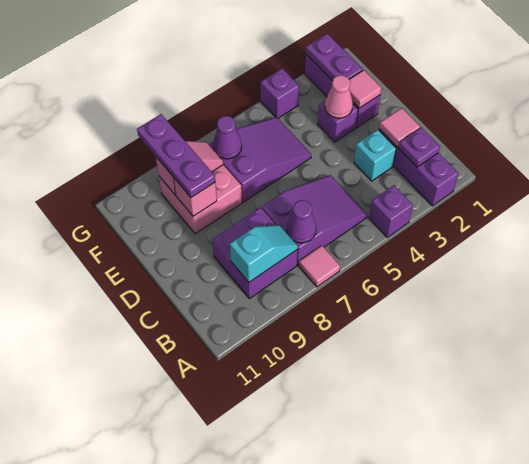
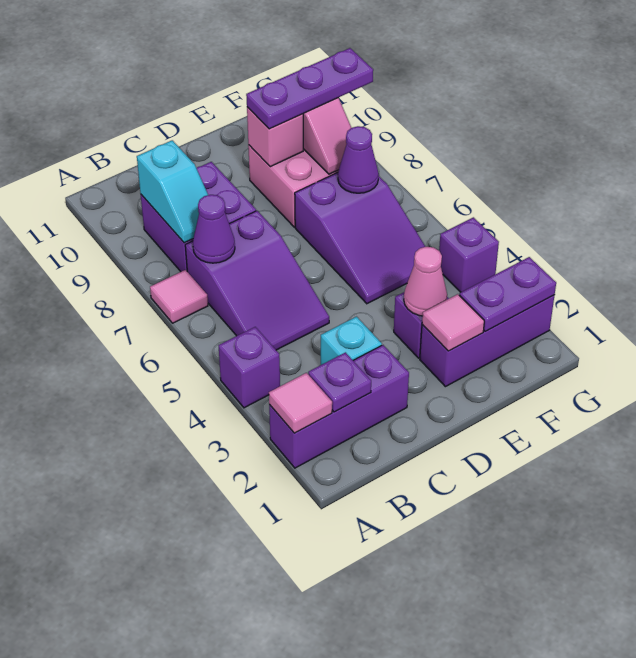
pink 1x1 tile [379,108,420,147] -> pink 1x1 tile moved to [269,373,332,433]

